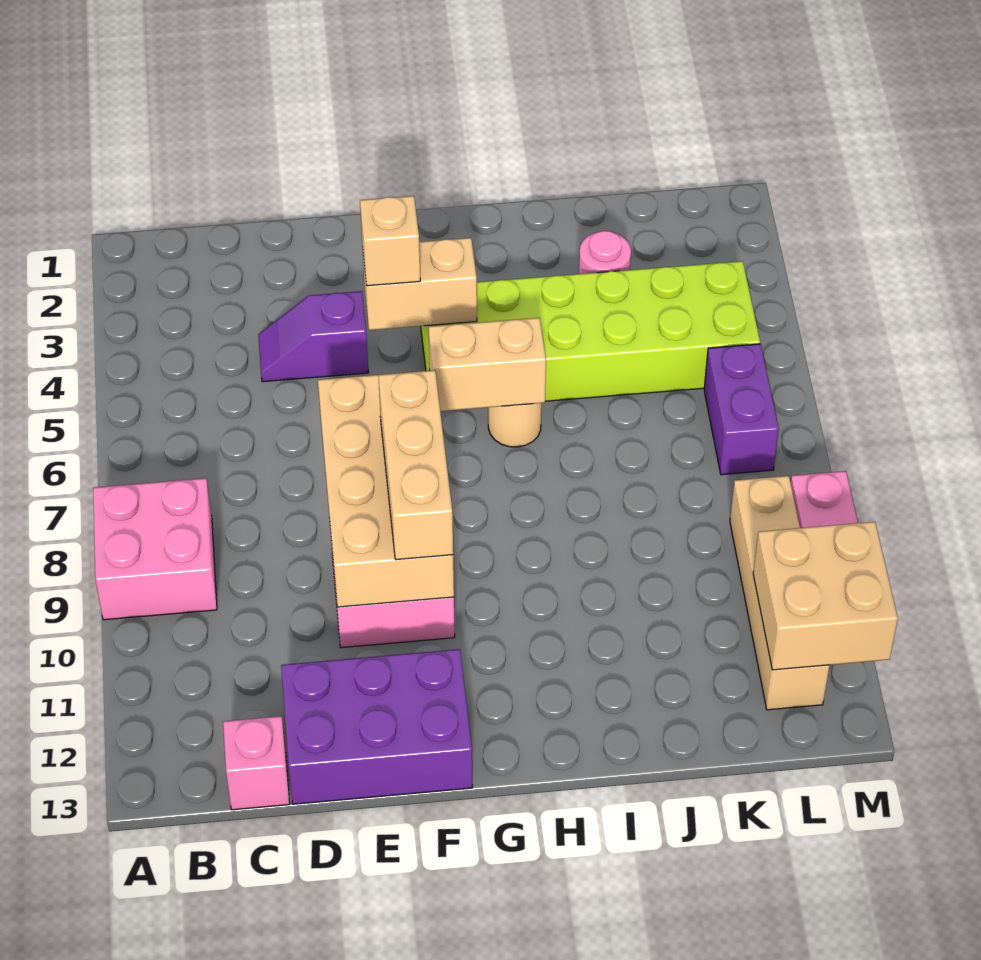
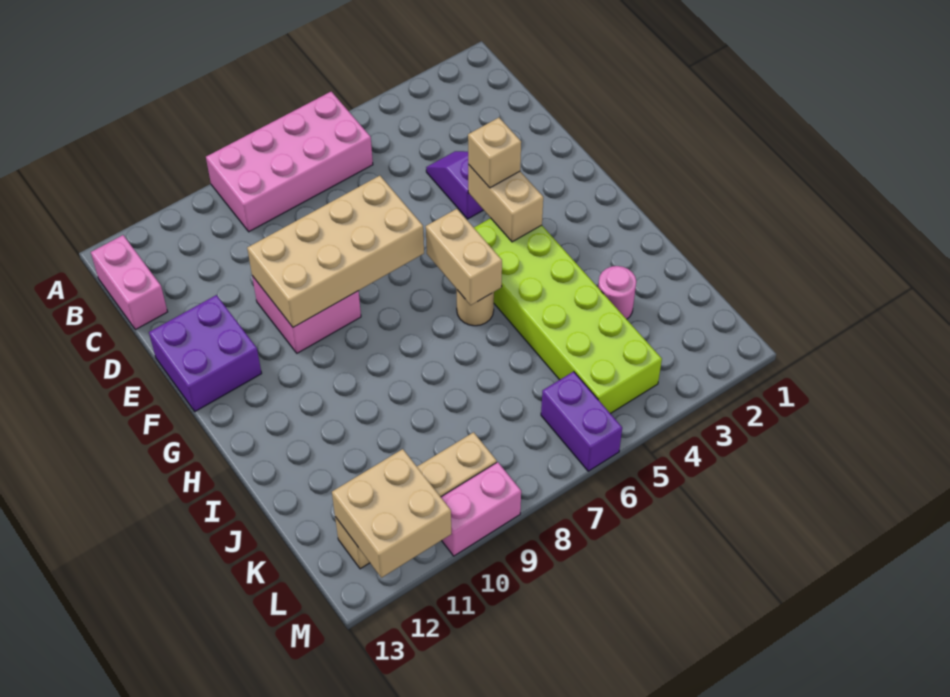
pink 2x2 brick [93,478,217,620] -> pink 2x4 brick [206,92,373,232]
pink 1x1 brick [223,716,290,810] -> pink 1x2 brick [91,235,168,330]
purple 2x3 brick [281,649,472,804] -> purple 2x2 brick [149,295,262,411]
tan 1x3 brick [378,370,453,560] -> none
purple 1x2 brick [704,344,779,475] -> purple 1x2 brick turned to [541,372,622,471]

